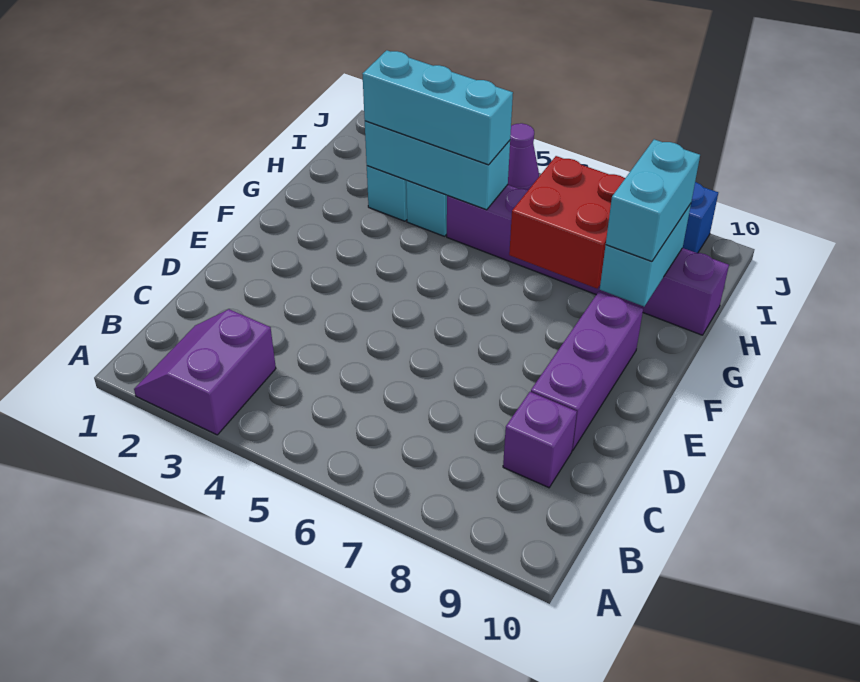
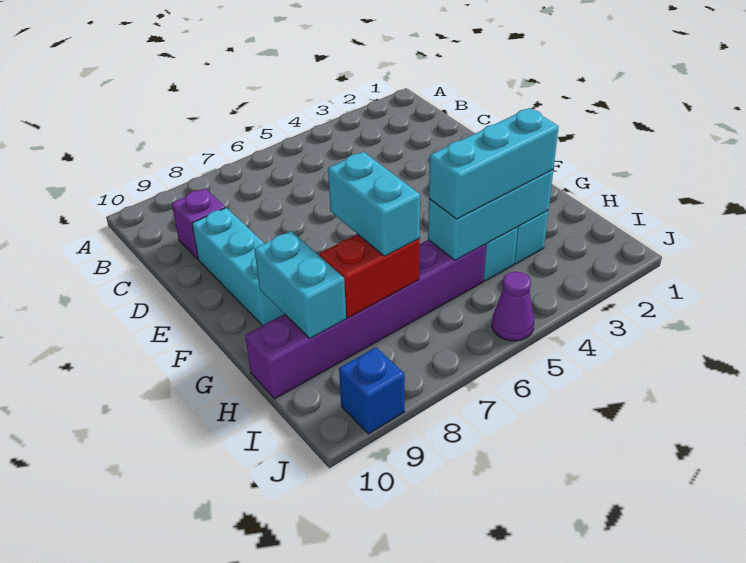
purple 2x2 slope [134,309,276,435] -> none
purple 1x3 brick [531,292,643,450] -> cyan 1x3 brick [192,208,284,326]
red 2x2 brick [509,156,625,288] -> red 1x2 brick [320,234,420,318]
cyan 1x2 brick [606,139,700,261] -> cyan 1x2 brick moved to [328,152,420,256]

